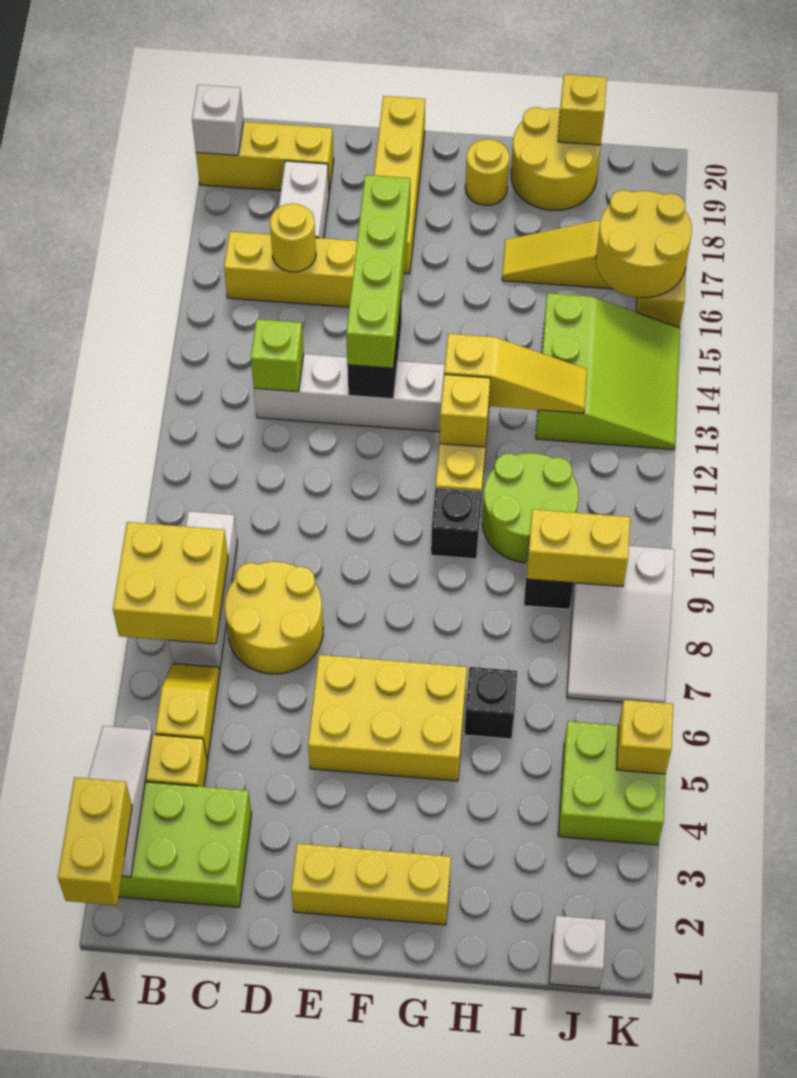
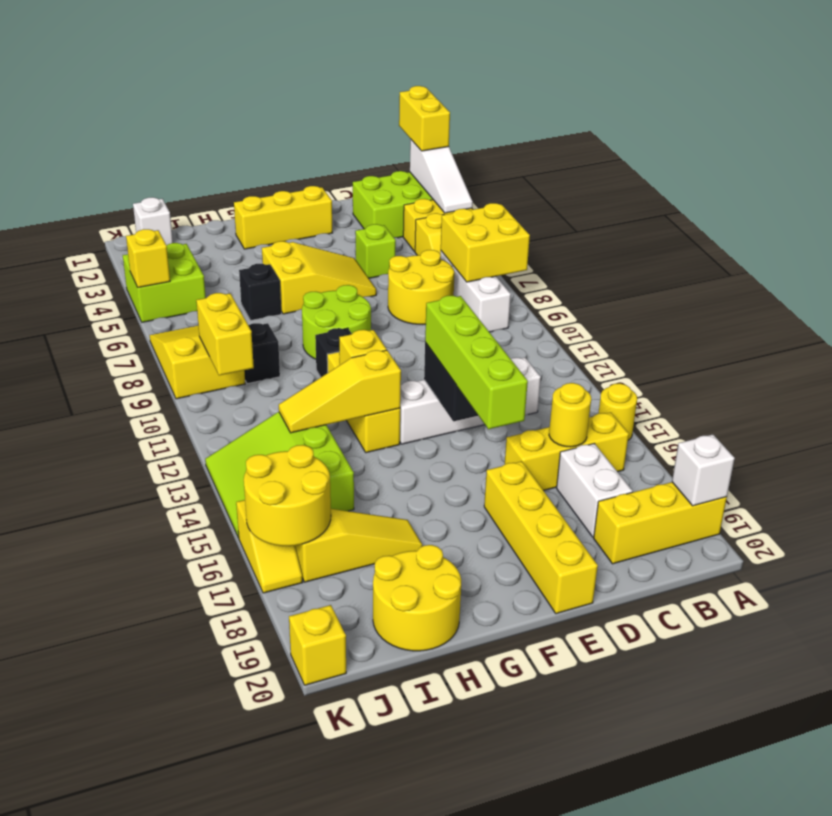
lime 1x1 brick [251,319,304,392] -> lime 1x1 brick moved to [355,224,396,278]
yellow 2x3 brick [308,655,467,781] -> yellow 2x3 slope [262,241,376,314]
yellow 1x1 round brick [465,139,509,206] -> yellow 1x1 round brick moved to [599,383,637,440]
lime 2x2 round brick [482,453,579,563] -> lime 2x2 round brick moved to [302,285,371,359]
yellow 1x2 brick [526,509,630,587] -> yellow 1x2 brick turned to [196,293,254,375]
yellow 1x1 brick [558,74,607,145] -> yellow 1x1 brick moved to [289,605,346,685]
white 2x3 slope [567,546,675,703] -> yellow 2x3 slope [150,326,245,399]

